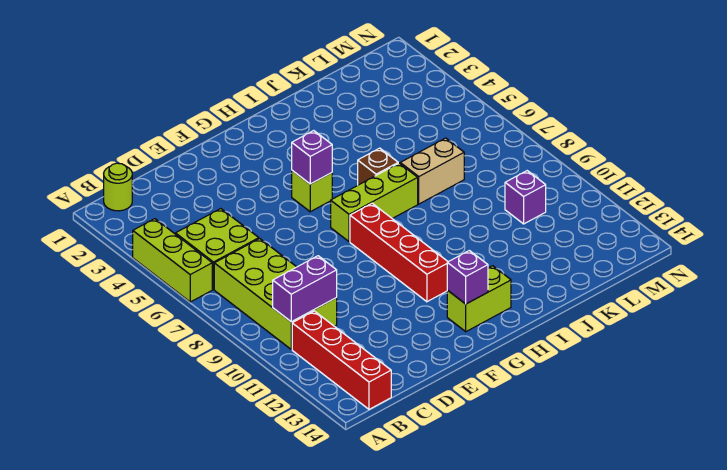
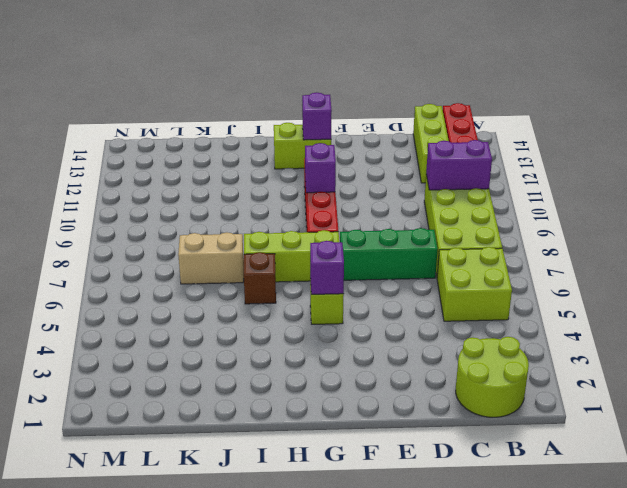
lime 1x3 brick [133,219,212,302] -> lime 1x3 brick moved to [413,104,449,183]
lime 1x1 round brick [104,163,132,211] -> lime 2x2 round brick [456,337,529,417]
none -> green 1x3 brick [340,228,438,280]
purple 1x1 brick [505,171,546,224] -> purple 1x1 brick moved to [305,143,336,193]

